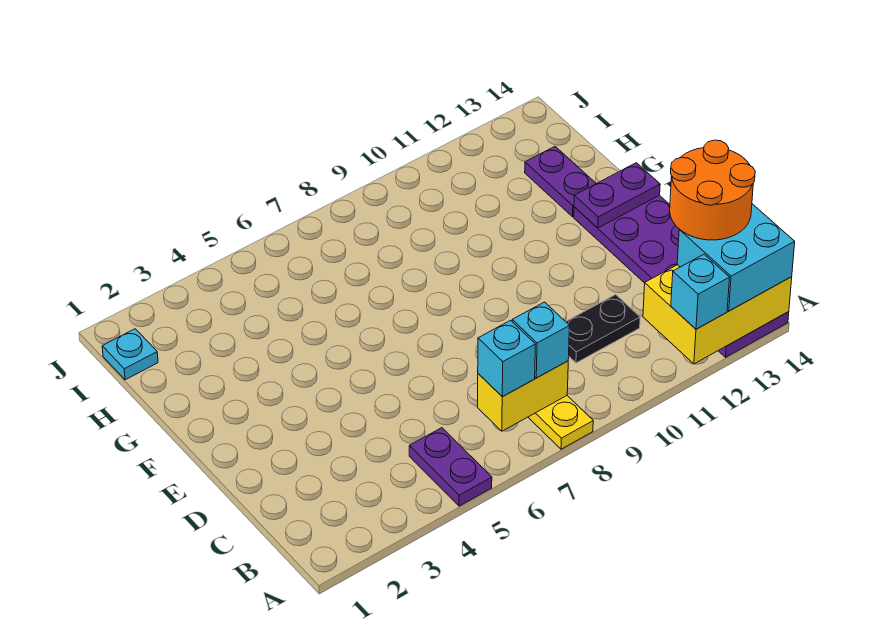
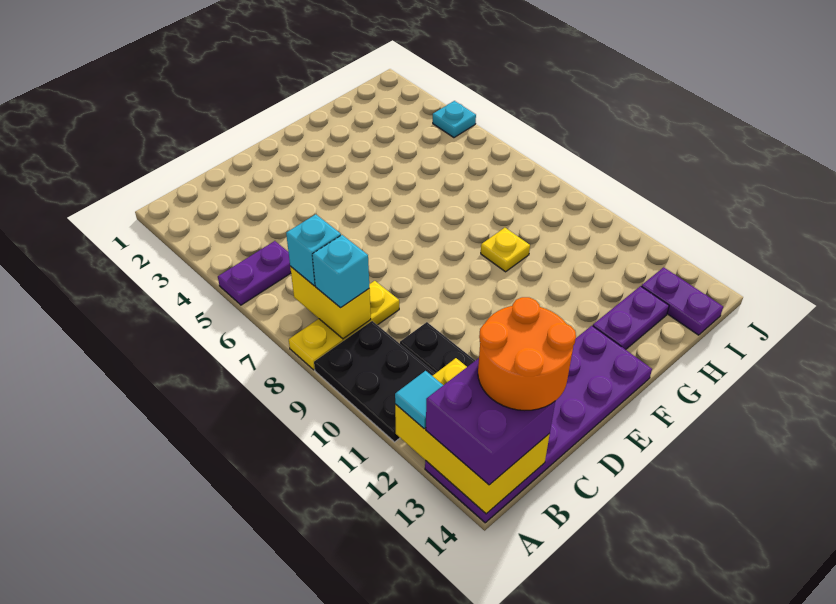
none -> black 2x3 plate [314,321,435,442]
cyan 1x1 brick [671,254,730,329] -> cyan 1x1 tile [395,371,443,429]
cyan 2x2 brick [677,204,795,311] -> purple 2x2 brick [426,358,555,485]
purple 1x2 plate [574,163,660,228] -> purple 1x2 plate moved to [641,267,723,335]
none -> yellow 1x1 plate [481,228,530,272]
cyan 1x1 plate [102,329,158,380] -> cyan 1x1 plate moved to [433,101,476,138]

